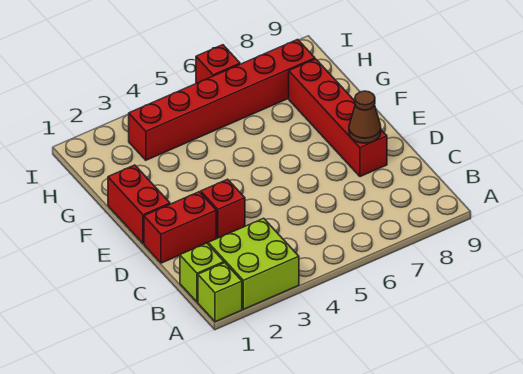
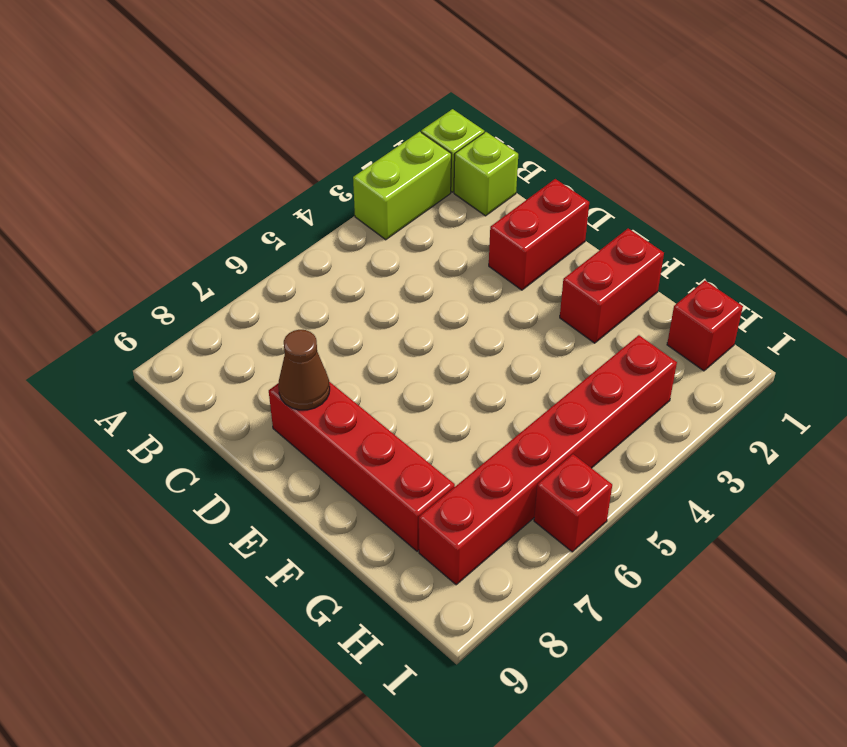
lime 2x2 brick [208,218,299,309] -> lime 1x2 brick [353,132,451,240]
red 1x1 brick [201,179,245,238] -> red 1x1 brick moved to [667,281,743,371]
red 1x2 brick [108,165,170,244] -> red 1x2 brick turned to [560,228,664,343]

